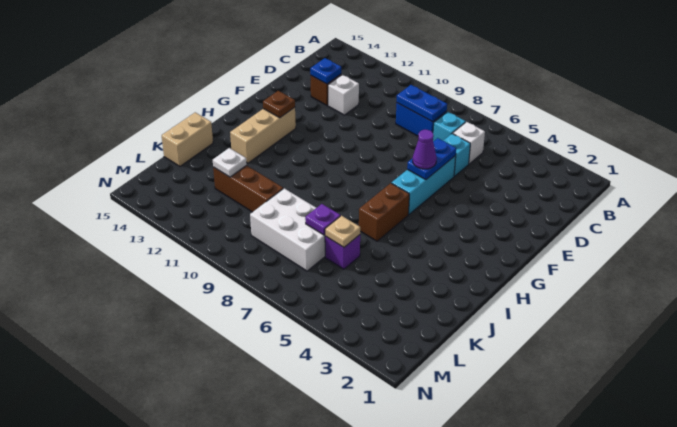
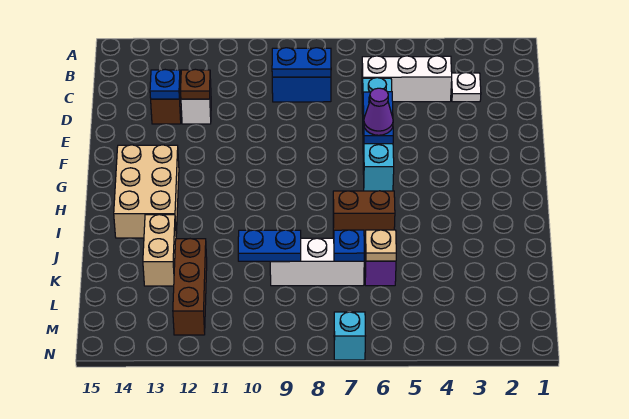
white 1x1 brick [453,122,485,164] -> white 1x3 brick [362,56,452,102]
cyan 1x1 brick [433,112,466,141] -> cyan 1x1 brick moved to [334,312,365,360]
tan 1x3 brick [230,107,296,163] -> tan 2x3 brick [114,145,179,238]
brown 1x1 plate [263,91,295,118] -> brown 1x1 plate moved to [181,69,210,99]
brown 1x2 brick [359,183,409,241] -> brown 1x2 brick turned to [333,191,395,238]
tan 1x2 brick [162,112,213,166] -> tan 1x2 brick moved to [143,215,176,286]
white 2x3 brick [250,188,325,271] -> white 1x3 brick [270,238,364,286]
purple 1x1 plate [305,204,340,235] -> blue 1x1 plate [334,230,364,261]
none -> blue 1x2 plate [238,230,301,262]
brown 1x3 brick [213,165,283,212] -> brown 1x3 brick turned to [173,239,207,335]
white 1x1 plate [213,148,247,177] -> white 1x1 plate moved to [451,73,481,102]

